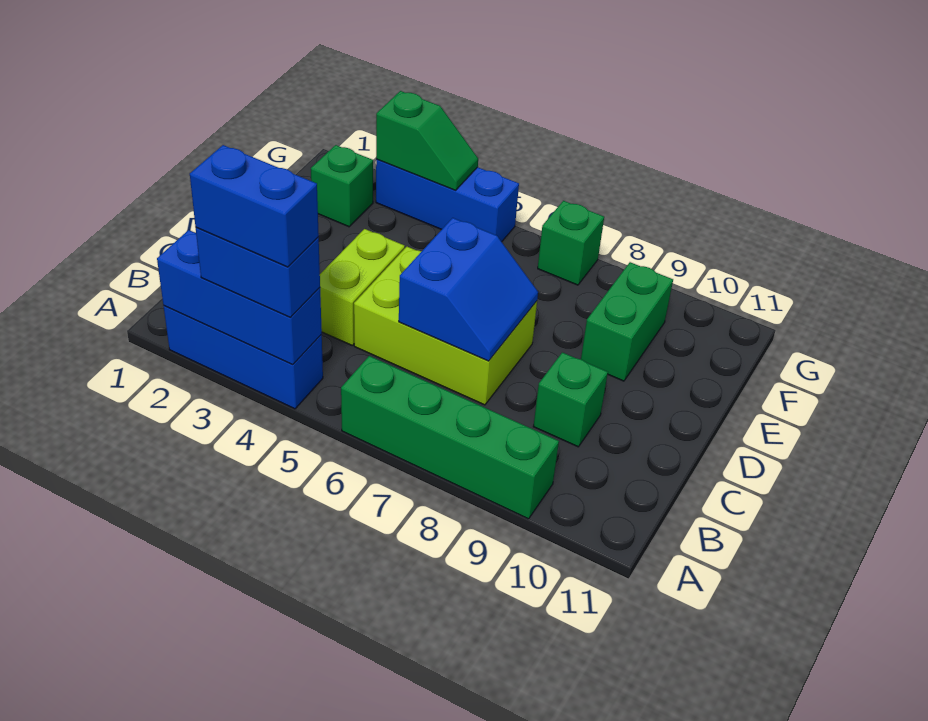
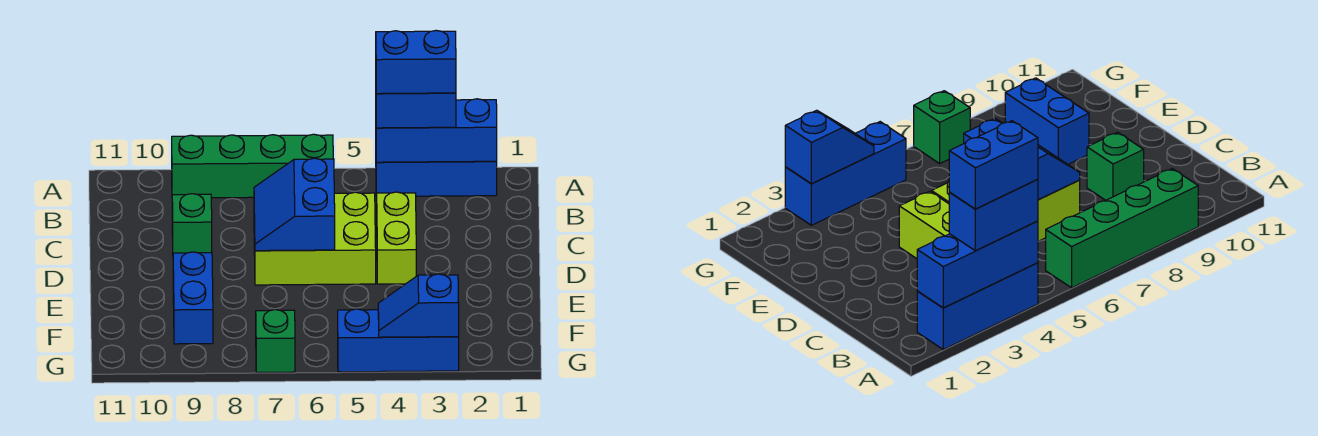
green 1x2 brick [581,262,673,381] -> blue 1x2 brick [173,252,213,344]
green 1x1 brick [311,145,373,227] -> none
green 1x2 slope [376,91,478,190] -> blue 1x2 slope [378,274,459,337]

